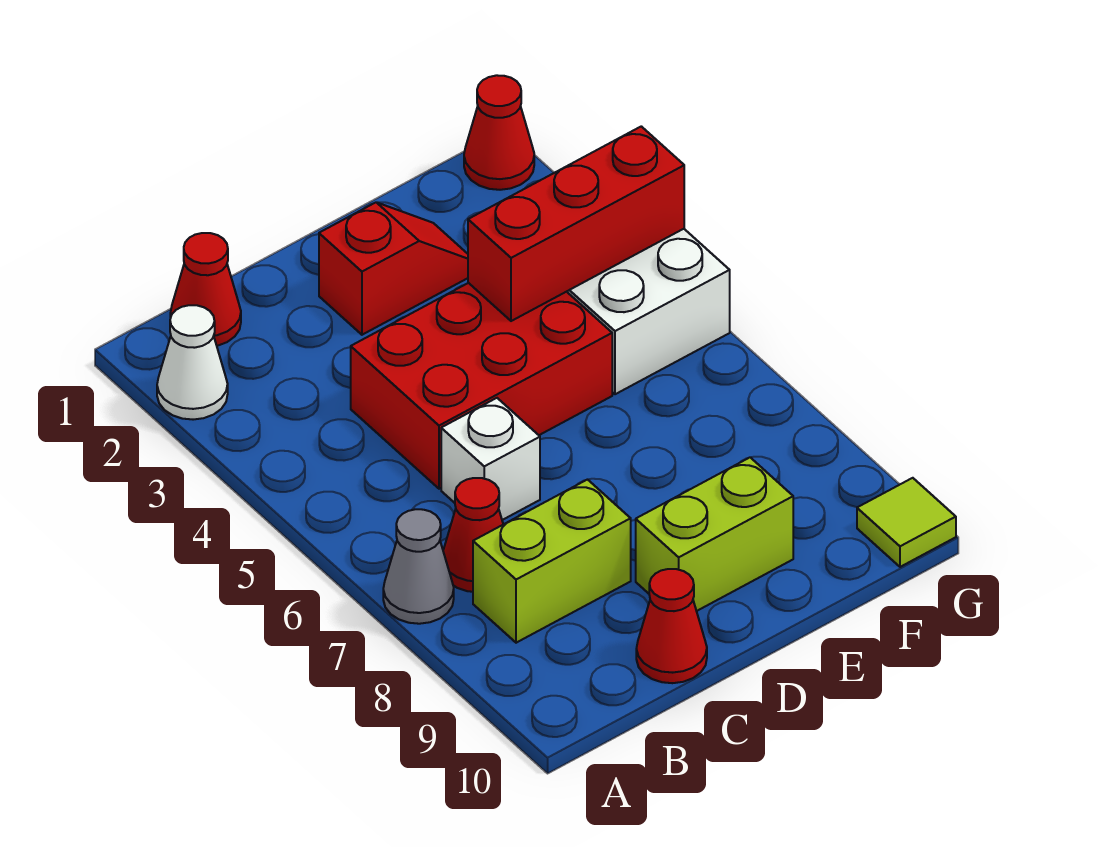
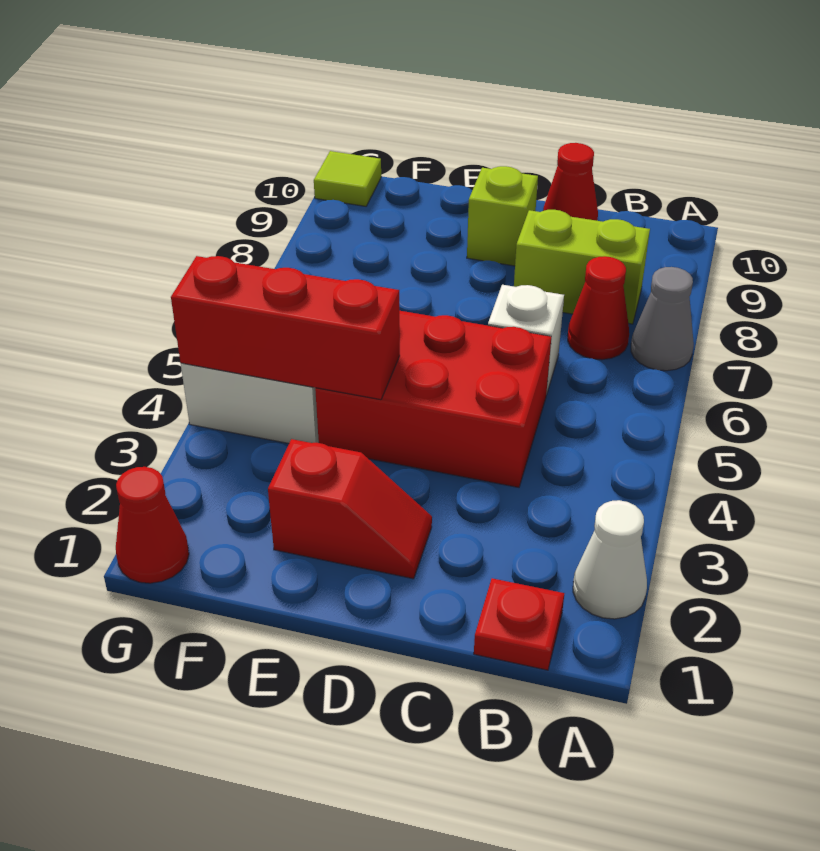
red 1x1 cone [170,233,241,346] -> red 1x1 plate [474,578,564,670]
red 1x2 slope [319,202,468,335] -> red 1x2 slope turned to [268,439,432,579]
lime 1x2 brick [636,457,793,611] -> lime 1x1 brick [467,166,538,266]

